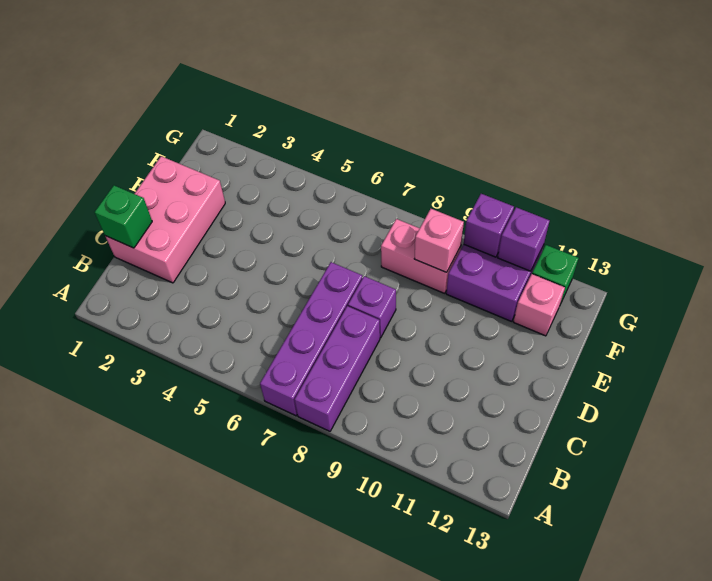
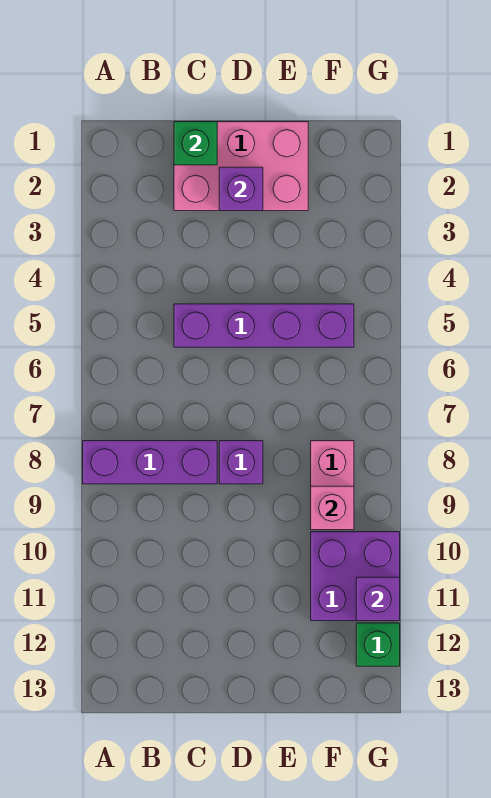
purple 1x4 brick [260,262,363,416] -> purple 1x4 brick moved to [174,304,354,347]
pink 1x1 brick [513,274,565,336] -> none
purple 1x1 brick [464,194,514,257] -> purple 1x1 brick moved to [219,167,263,211]

